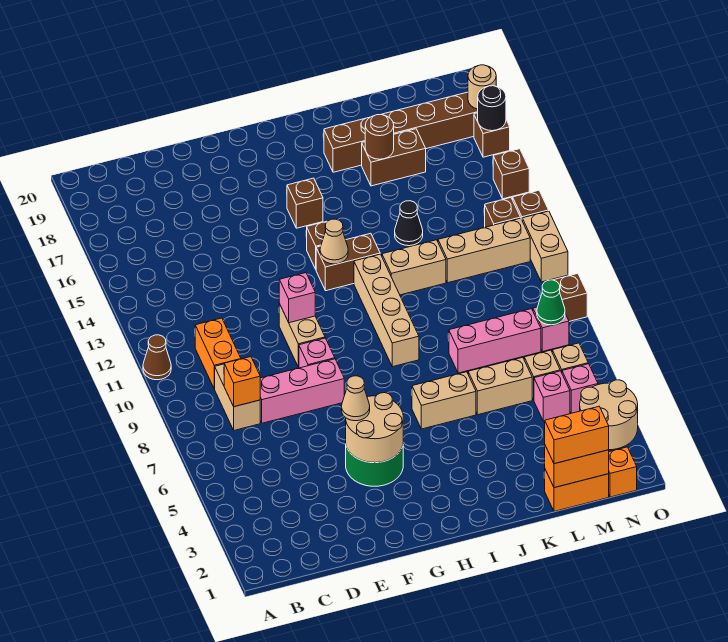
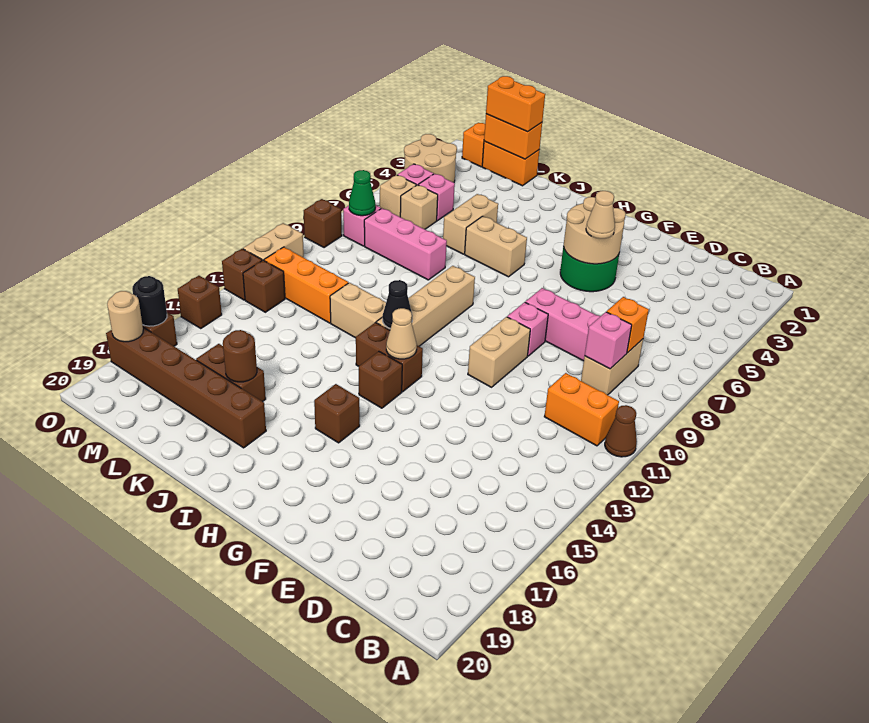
orange 1x2 brick [195,318,241,389] -> orange 1x2 brick turned to [544,373,619,446]
pink 1x1 brick [279,273,315,323] -> pink 1x1 brick moved to [585,312,632,369]
tan 1x2 brick [468,357,532,415] -> tan 1x2 brick turned to [443,194,498,254]
black 1x1 cone [395,201,423,246] -> black 1x1 cone moved to [383,280,412,328]
tan 1x3 brick [438,218,530,283] -> orange 1x3 brick [264,247,348,323]

